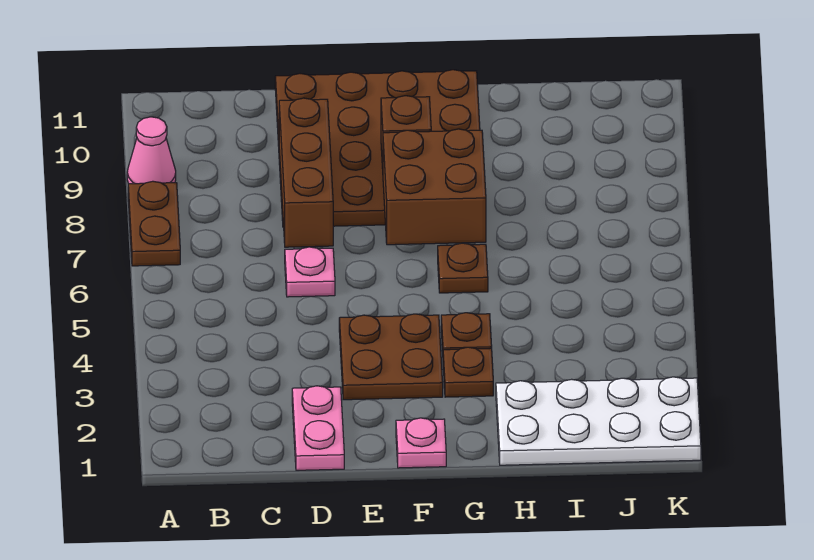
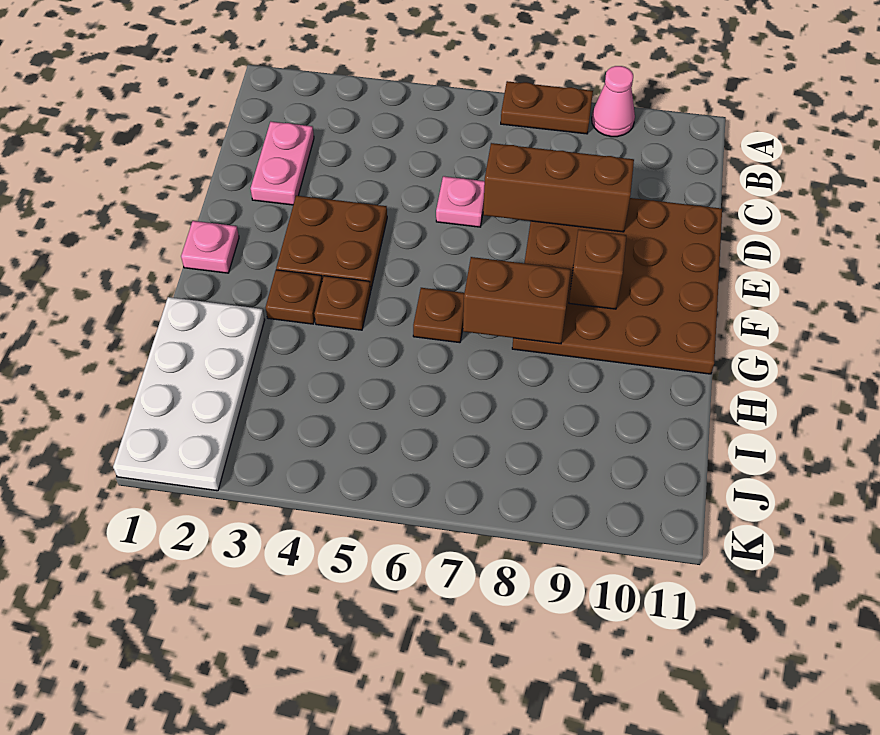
pink 1x2 plate [292,386,344,470] -> pink 1x2 plate turned to [251,122,314,205]
brown 2x2 brick [383,129,486,245] -> brown 1x2 brick [463,257,571,344]

